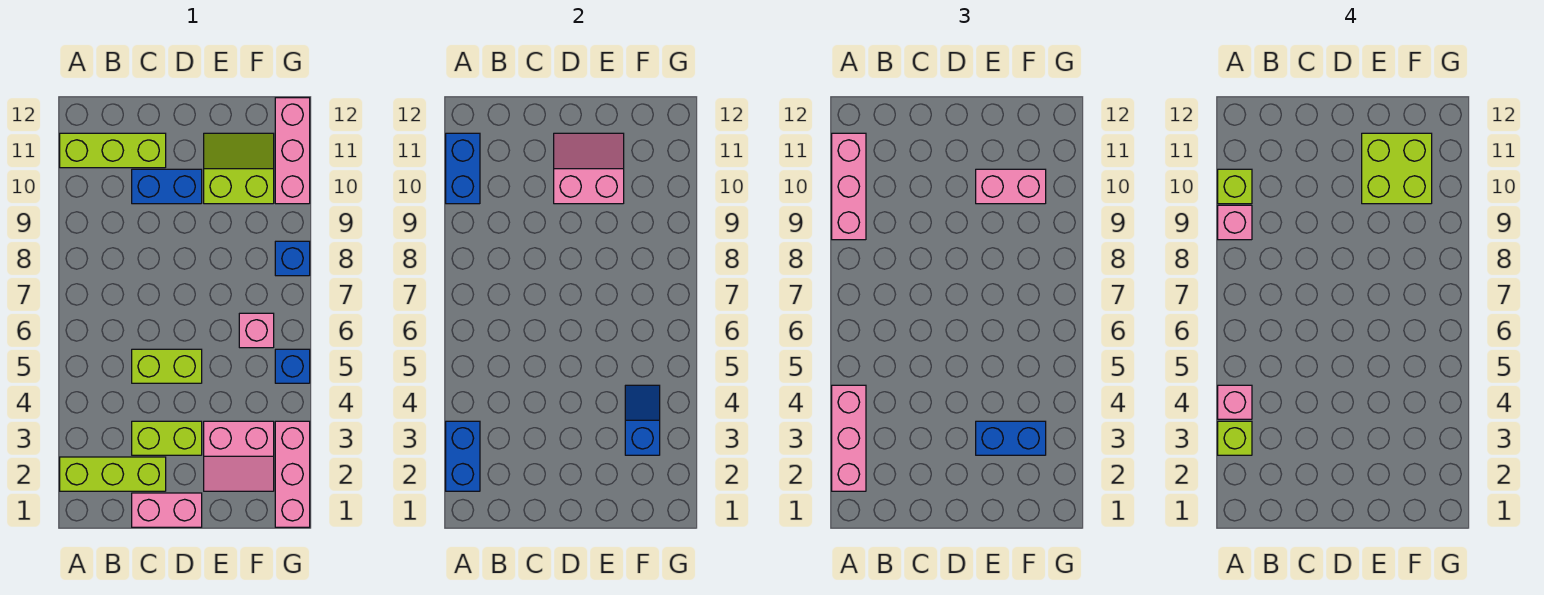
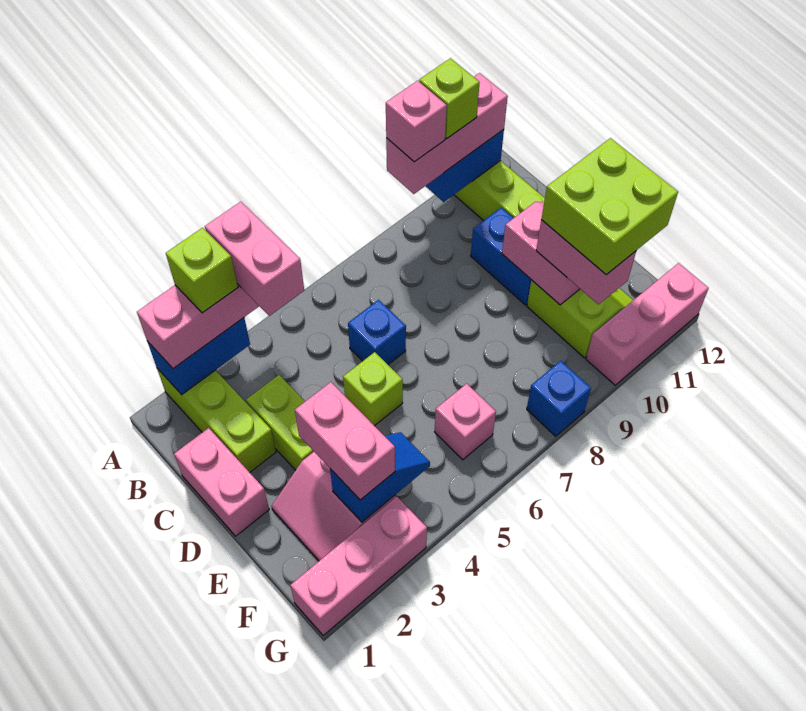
pink 1x1 brick [1218,385,1252,419] -> pink 1x2 brick [205,202,304,316]
lime 1x2 brick [132,349,202,383] -> lime 1x1 brick [343,352,403,426]
blue 1x2 brick [976,421,1046,455] -> pink 1x2 brick [295,382,395,500]
blue 1x1 brick [275,349,310,383] -> blue 1x1 brick moved to [348,300,406,365]

